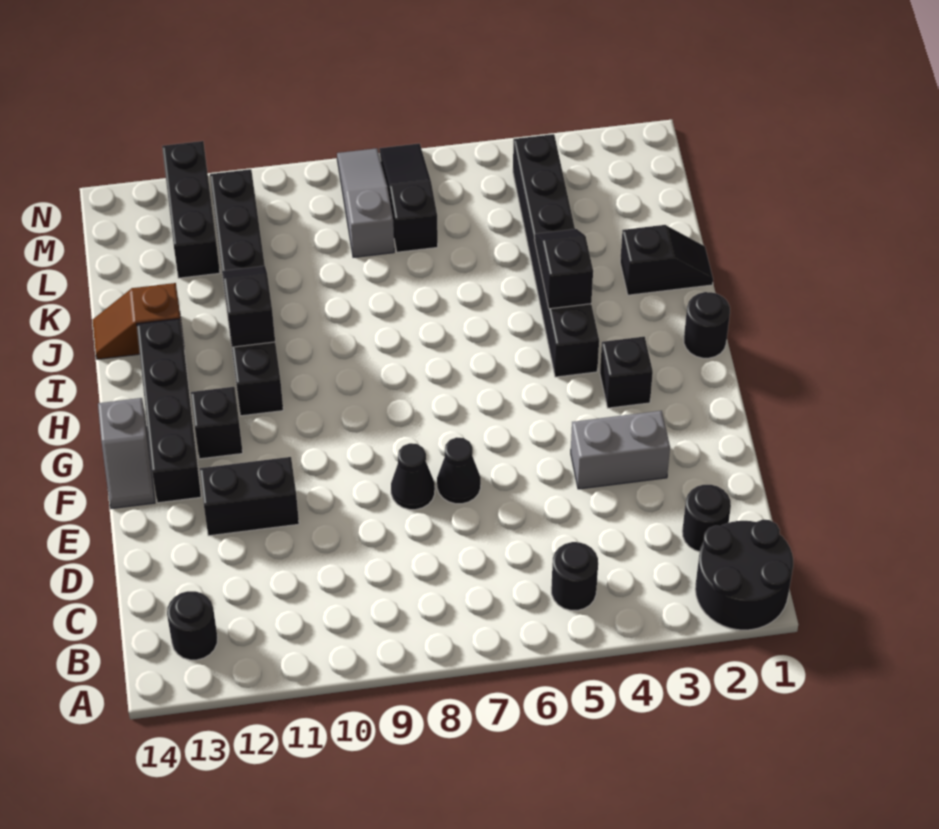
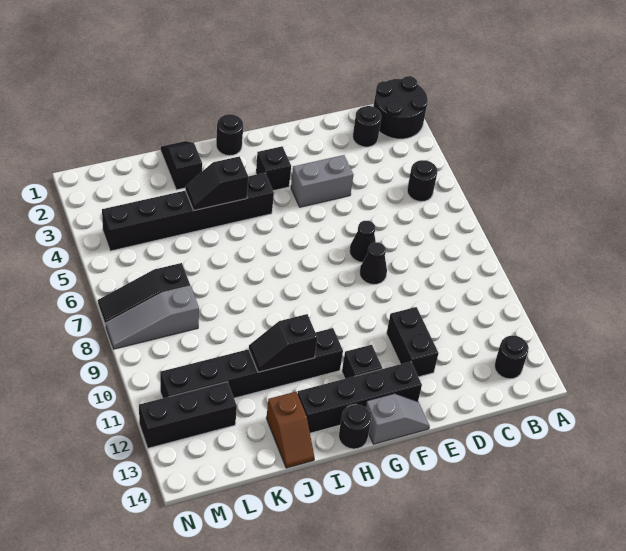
grey 1x2 brick [571,411,670,489] -> grey 1x2 brick turned to [291,155,353,207]
none -> black 1x1 round brick [339,404,371,449]

